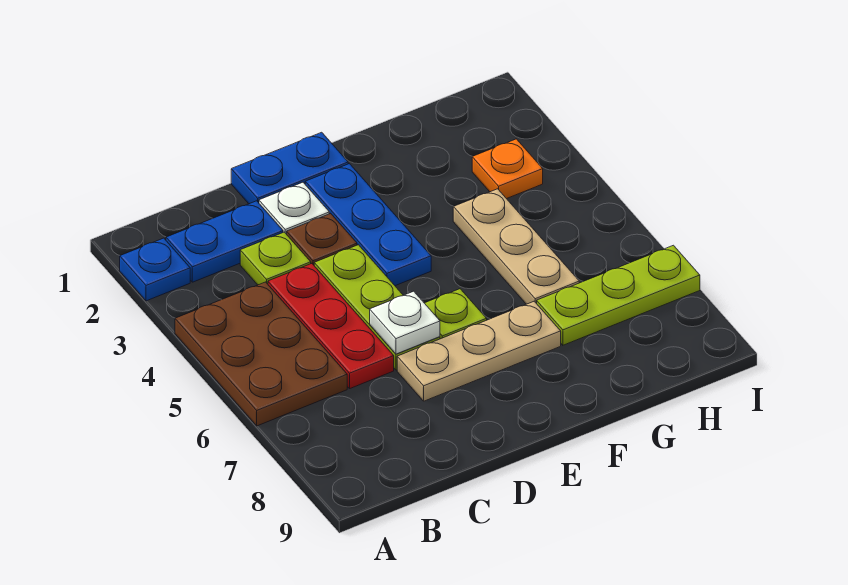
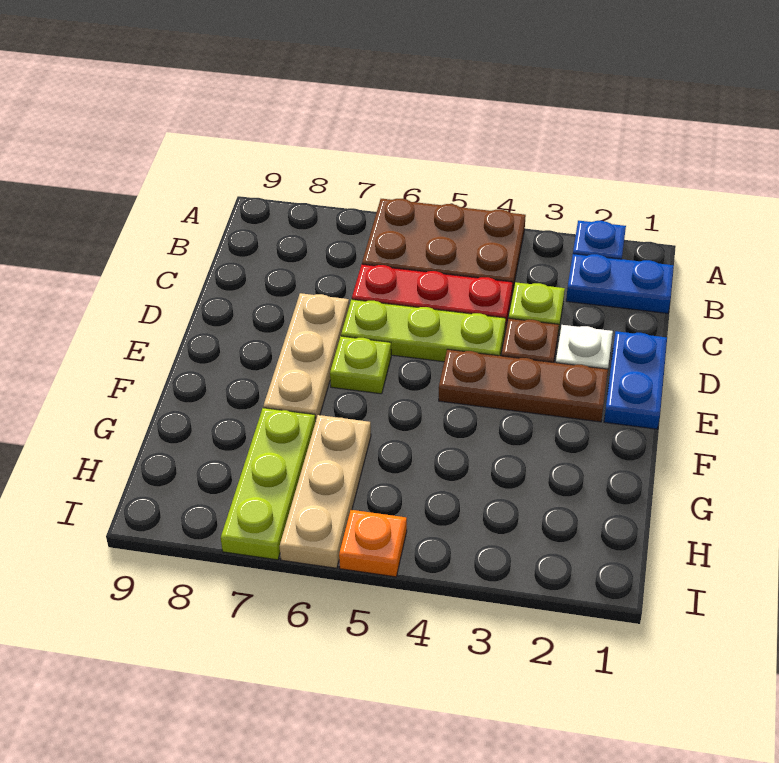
blue 1x2 plate [166,201,283,282] -> blue 1x2 plate turned to [566,254,674,313]
white 1x1 plate [370,291,440,354] -> none
blue 1x3 plate [305,164,431,286] -> brown 1x3 plate [439,349,608,422]
tan 1x3 plate [453,189,579,304] -> tan 1x3 plate turned to [280,415,371,568]
orange 1x1 plate [472,139,543,199] -> orange 1x1 plate moved to [339,510,407,577]

